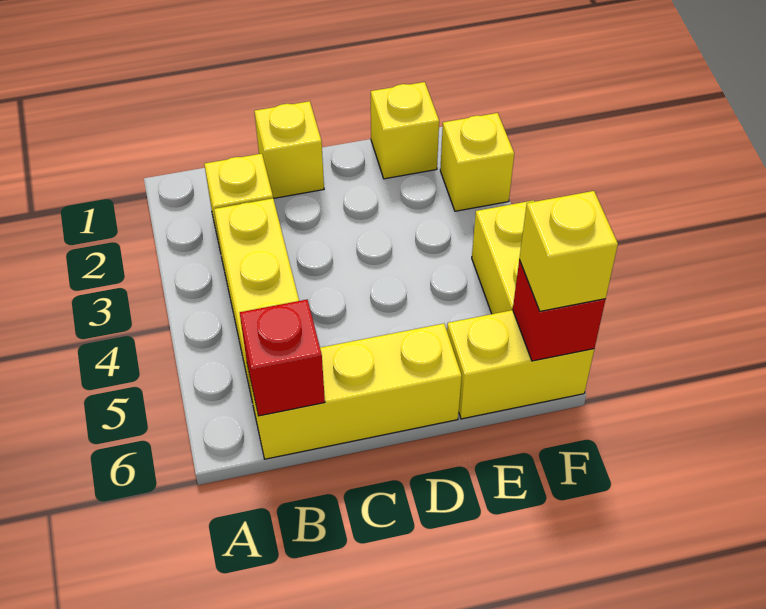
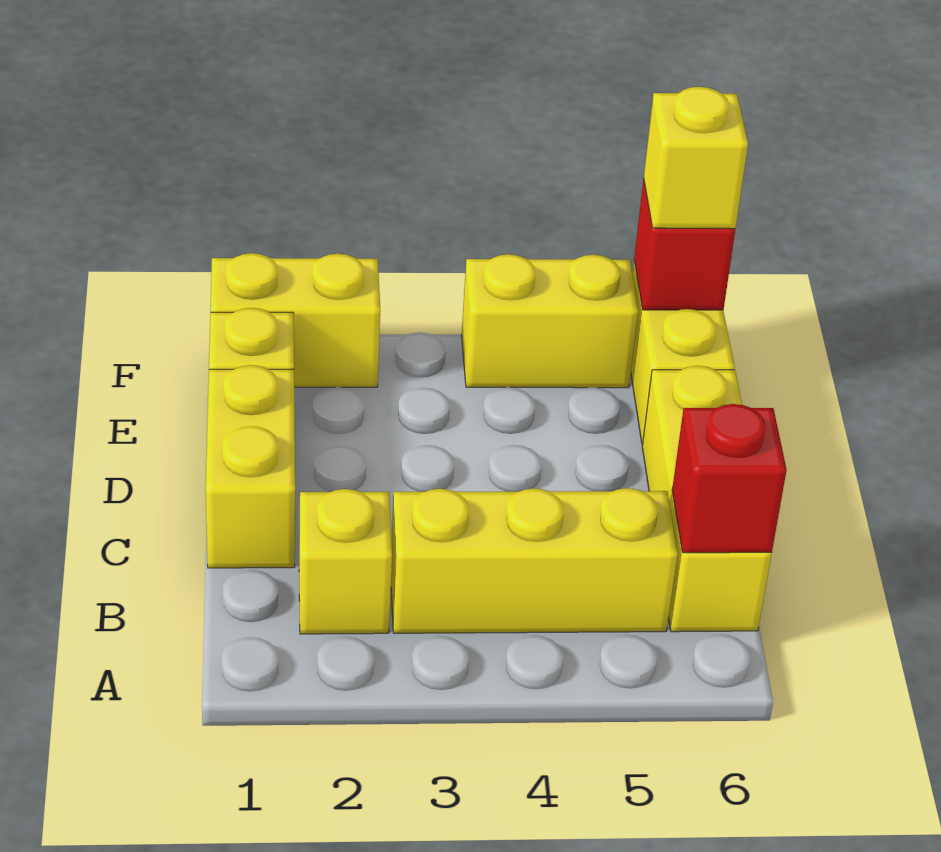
yellow 1x1 brick [254,101,324,198] -> yellow 1x2 brick [206,365,295,568]
yellow 1x1 brick [440,113,514,211] -> yellow 1x2 brick [210,253,380,387]

